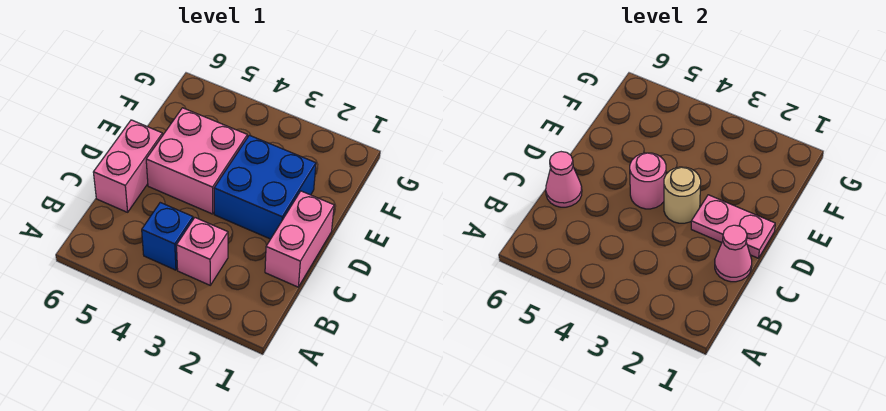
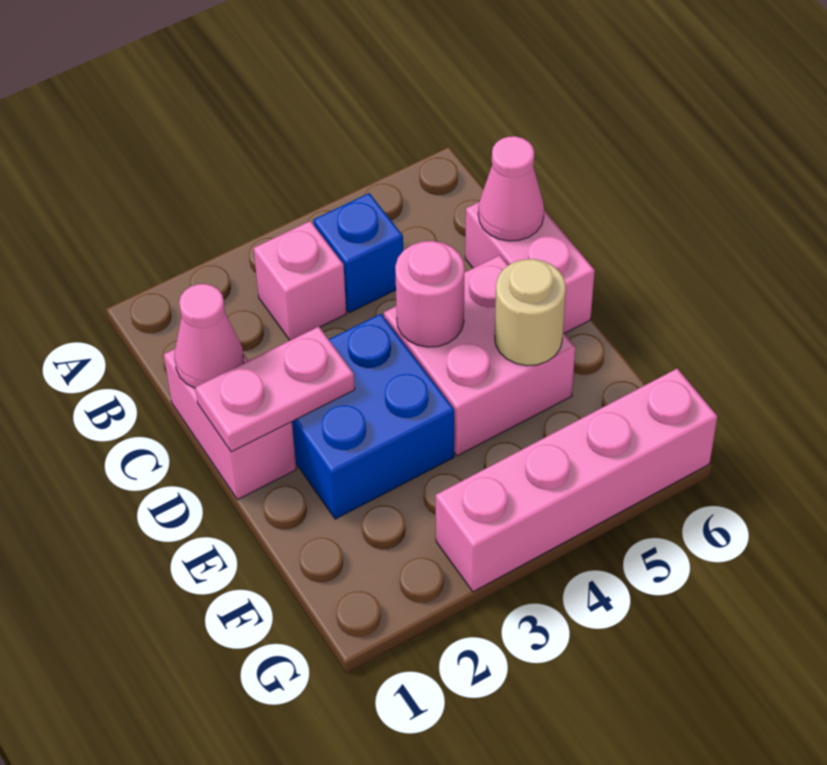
tan 1x1 round brick [664,167,701,223] -> tan 1x1 round brick moved to [495,259,566,366]
none -> pink 1x4 brick [436,369,717,592]

